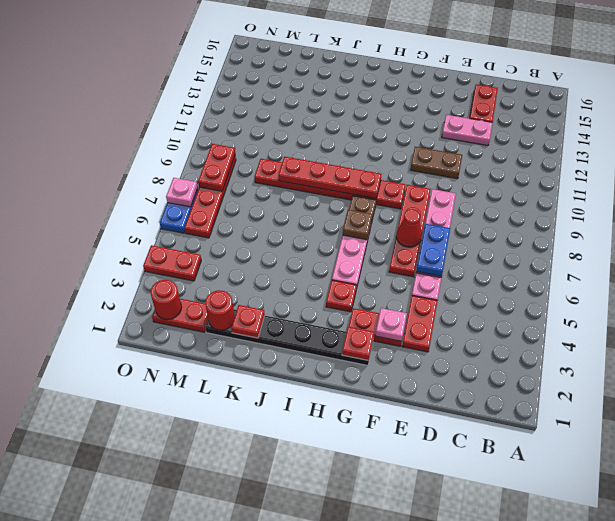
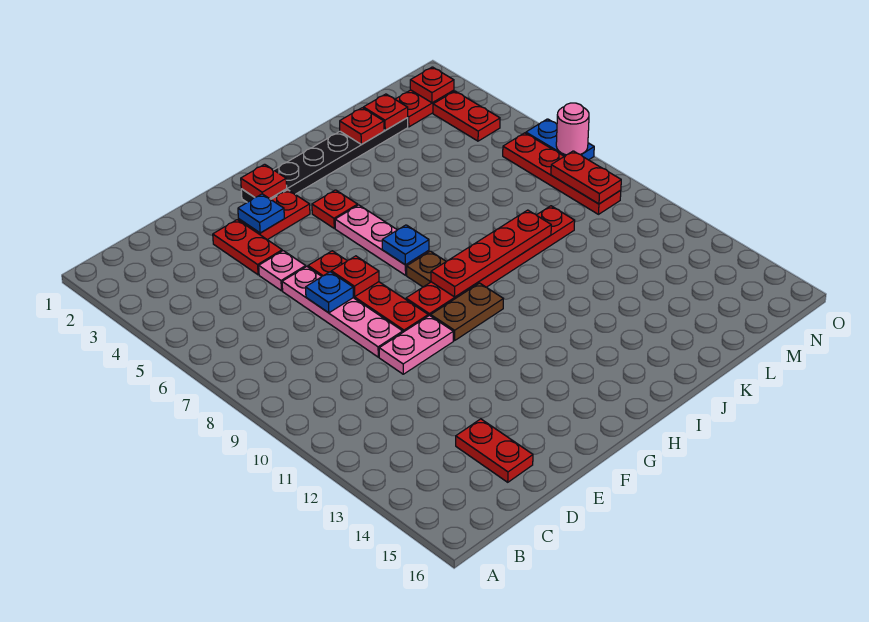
pink 1x2 plate [442,115,493,146] -> pink 1x2 plate moved to [379,315,453,374]
blue 1x2 plate [416,224,450,276] -> blue 1x1 plate [306,272,354,313]
brown 1x2 plate [410,147,462,179] -> brown 1x2 plate moved to [431,283,503,341]
pink 1x1 plate [375,308,407,341] -> blue 1x1 plate [238,194,284,233]
red 1x1 cone [396,209,422,247] -> red 1x1 plate [331,256,379,297]
brown 1x1 plate [343,210,372,240] -> blue 1x1 plate [382,225,429,265]
red 1x1 round brick [205,290,235,330] -> red 1x1 plate [363,94,408,130]
red 1x1 round brick [150,280,182,319] -> red 1x1 plate [410,67,454,103]
red 1x2 plate [143,245,201,281] -> red 1x2 plate turned to [433,91,500,141]
pink 1x1 plate [166,178,198,207] -> pink 1x1 round brick [556,103,589,155]

